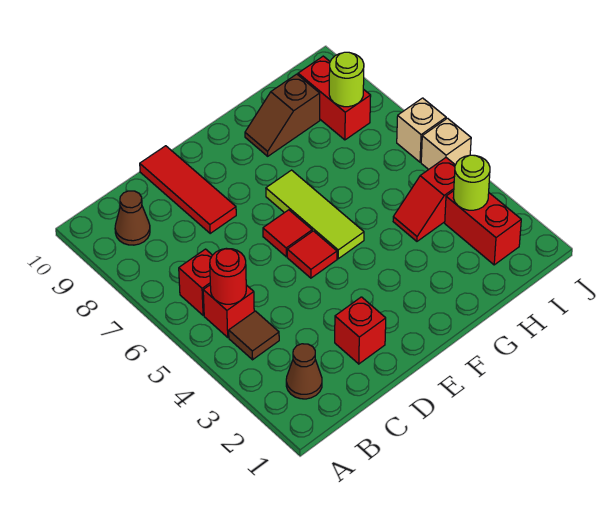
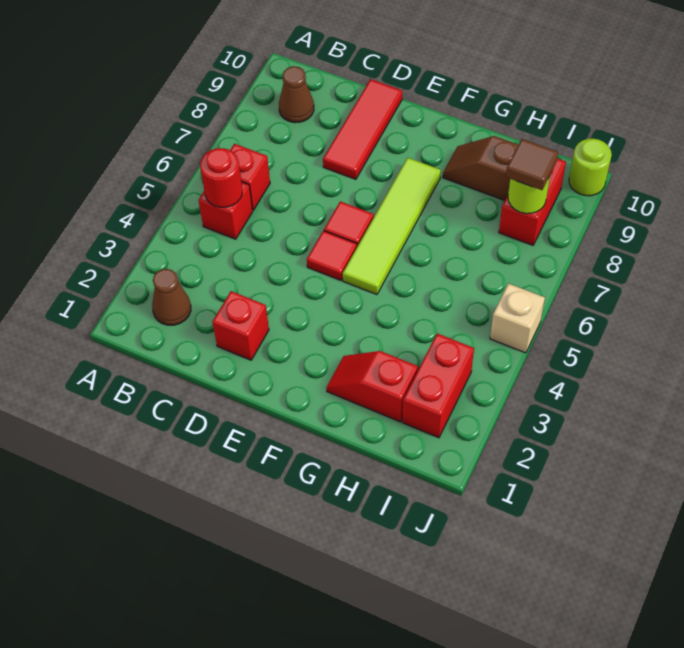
brown 1x1 tile [229,311,279,360] -> brown 1x1 tile moved to [506,139,558,190]
lime 1x3 tile [266,170,364,259] -> lime 1x4 tile [343,158,441,295]
red 1x2 slope [393,158,455,241] -> red 1x2 slope moved to [327,351,418,422]
lime 1x1 round brick [453,155,490,210] -> lime 1x1 round brick moved to [569,139,612,196]
tan 1x1 brick [397,98,446,162] -> none

